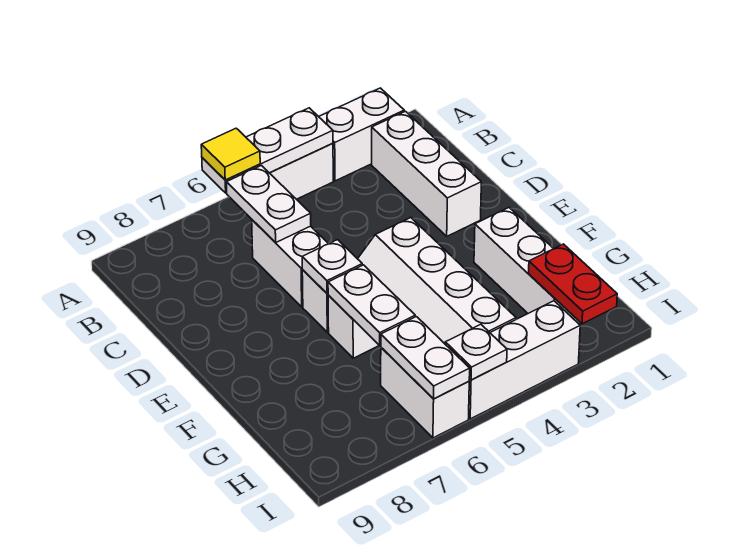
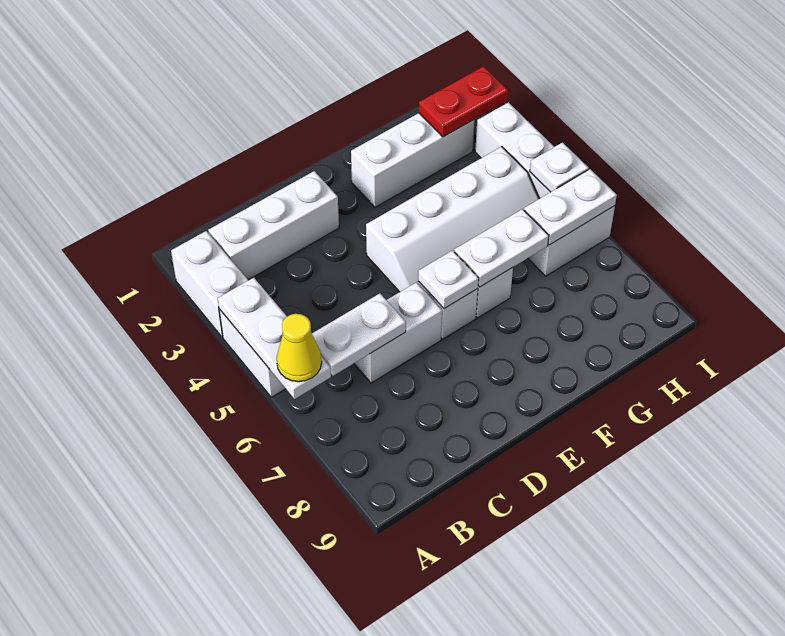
yellow 1x1 tile [201,128,260,180] -> yellow 1x1 cone [277,314,322,382]

